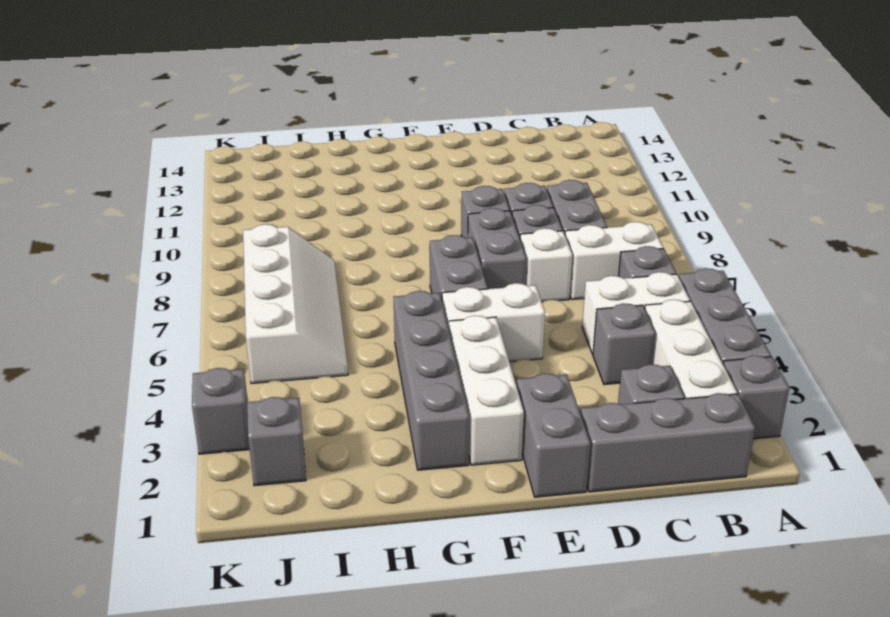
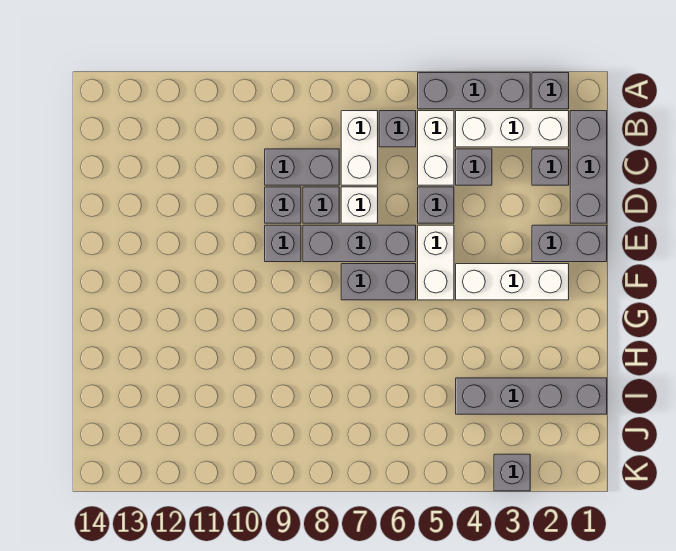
grey 1x2 brick [468,208,526,289] -> grey 1x3 brick [303,225,416,262]
grey 1x4 brick [394,291,469,470] -> grey 1x4 brick moved to [456,378,607,414]
white 2x4 slope [243,224,348,384] -> none
grey 1x1 brick [247,397,306,486] -> grey 1x1 brick moved to [418,187,454,223]

